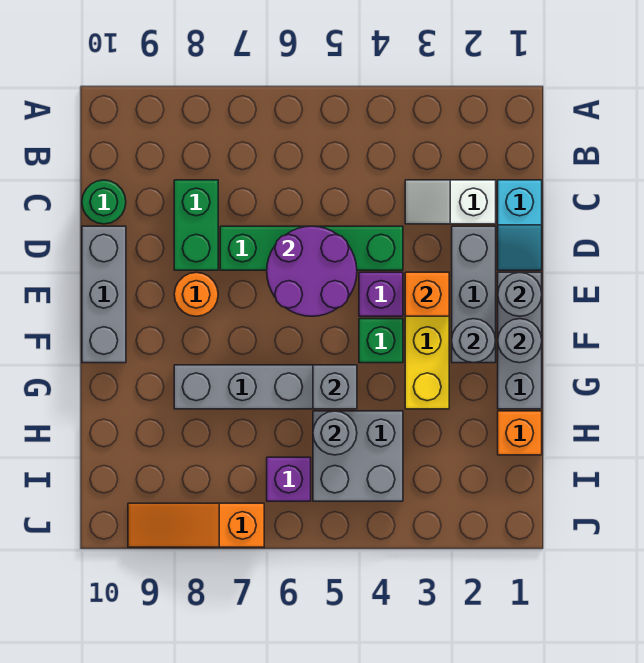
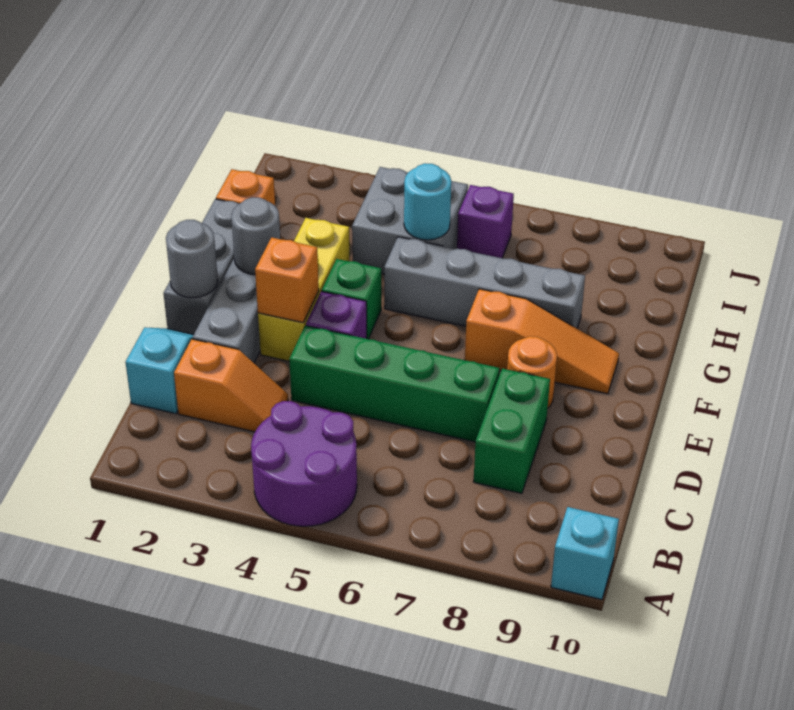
none -> cyan 1x1 brick [551,507,619,600]
white 1x2 slope [405,180,496,224] -> orange 1x2 slope [174,339,288,432]
green 1x1 round brick [82,180,126,224] -> none
purple 2x2 round brick [267,226,357,316] -> purple 2x2 round brick moved to [251,401,357,526]
grey 1x3 brick [82,226,126,363] -> none
grey 1x1 round brick [498,319,542,363] -> none
grey 1x1 brick [313,365,357,409] -> none
grey 1x1 round brick [313,411,357,455] -> cyan 1x1 round brick [404,163,451,240]
orange 1x3 slope [128,503,264,547] -> orange 1x3 slope moved to [465,289,619,394]

